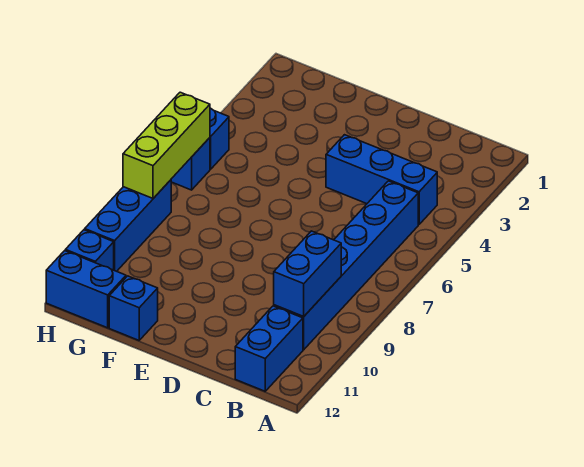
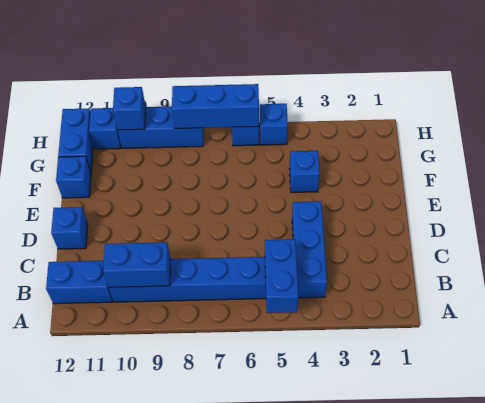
none -> blue 1x2 brick [265,239,298,313]
none -> blue 1x1 brick [51,207,88,249]
none -> blue 1x1 brick [289,151,320,192]
lime 1x3 brick [123,92,210,198] -> blue 1x3 brick [172,84,259,129]
none -> blue 1x1 brick [113,87,146,130]

